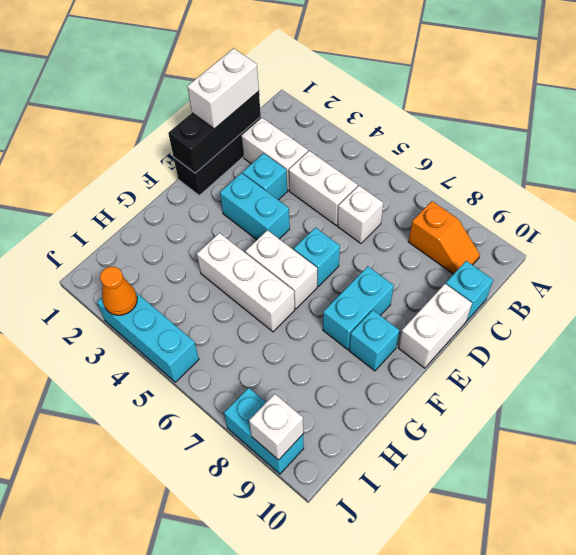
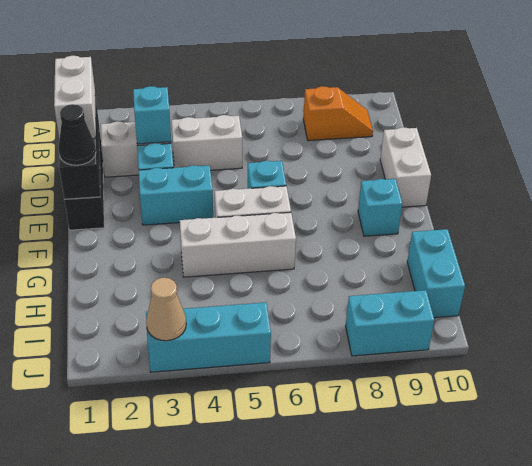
white 1x1 brick [337,186,383,243] -> none
cyan 1x1 brick [445,261,493,320] -> cyan 1x1 brick moved to [133,86,171,144]
none -> black 1x1 cone [58,104,96,165]
cyan 1x2 brick [323,266,394,350] -> cyan 1x2 brick moved to [407,229,465,318]
orange 1x1 cone [100,267,137,315] -> tan 1x1 cone [146,278,186,341]
white 1x1 brick [249,394,303,460] -> none

